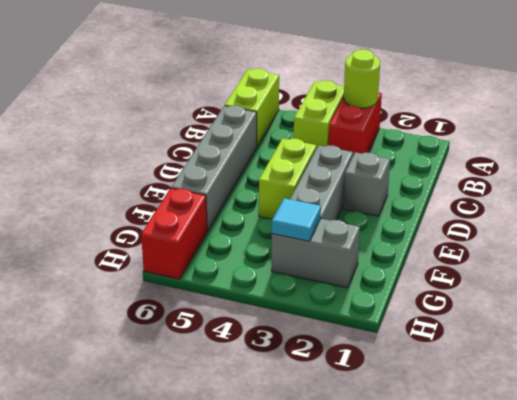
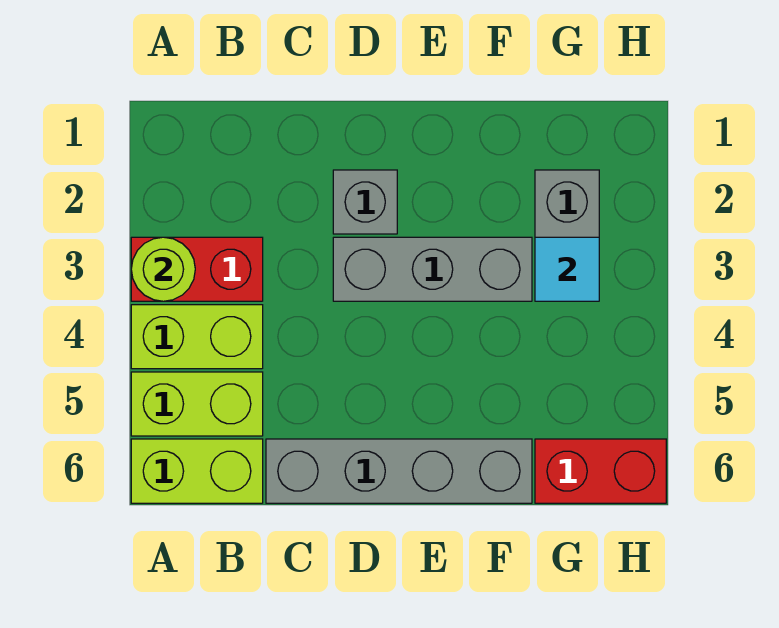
lime 1x2 brick [259,139,317,219] -> lime 1x2 brick moved to [131,372,263,436]

